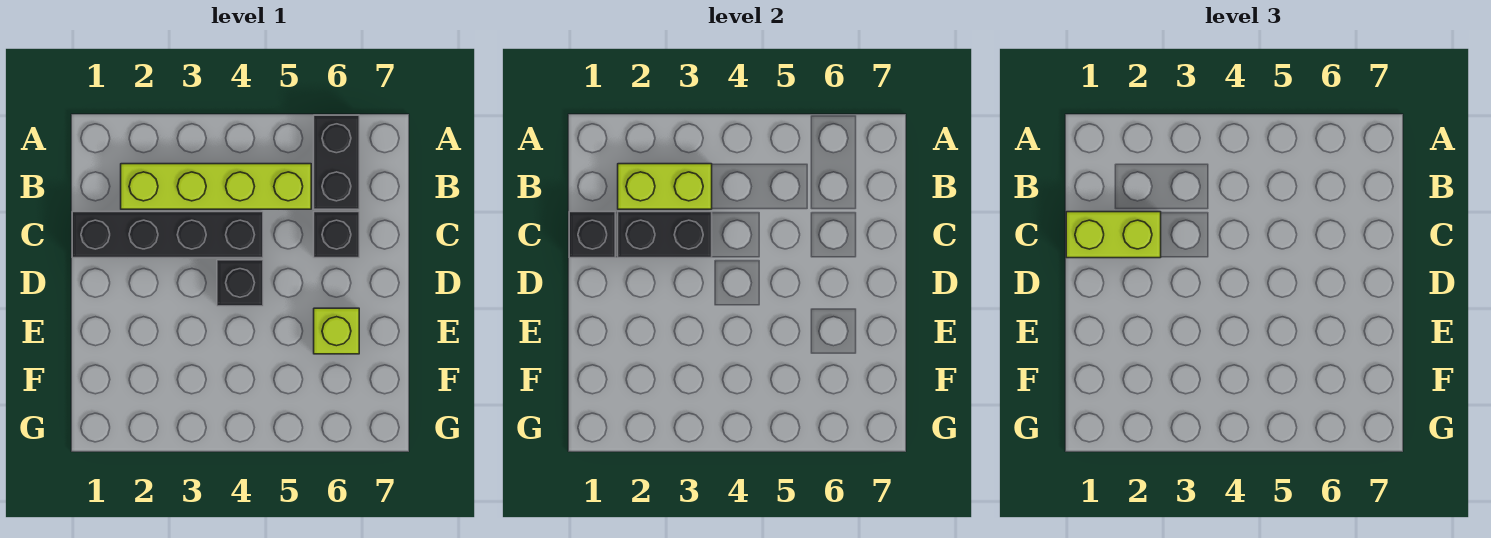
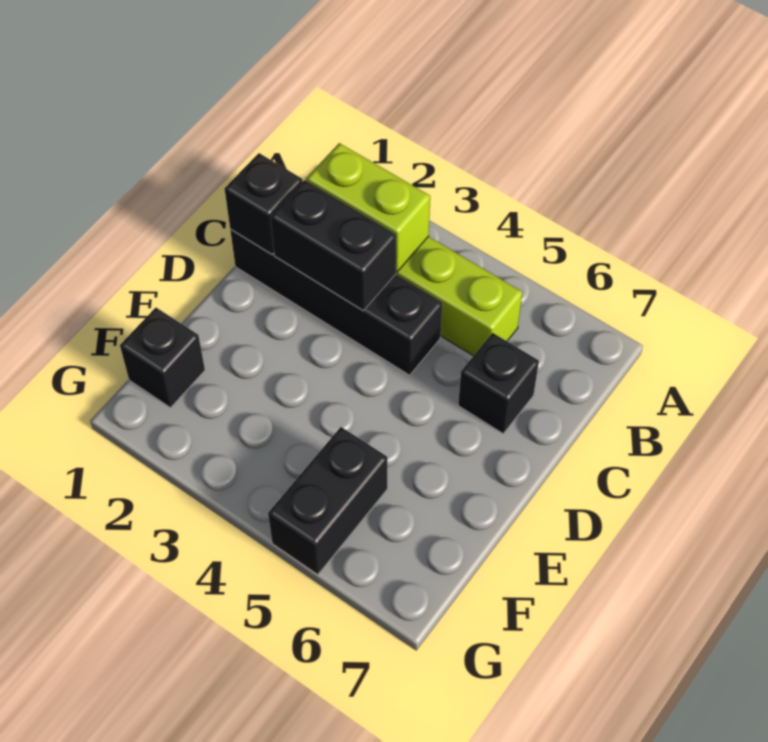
black 1x2 brick [314,115,359,209] -> black 1x2 brick moved to [268,427,387,575]
lime 1x2 brick [1066,212,1161,258] -> none
black 1x1 brick [217,260,263,306] -> black 1x1 brick moved to [120,308,205,408]
lime 1x1 brick [314,308,359,354] -> none

